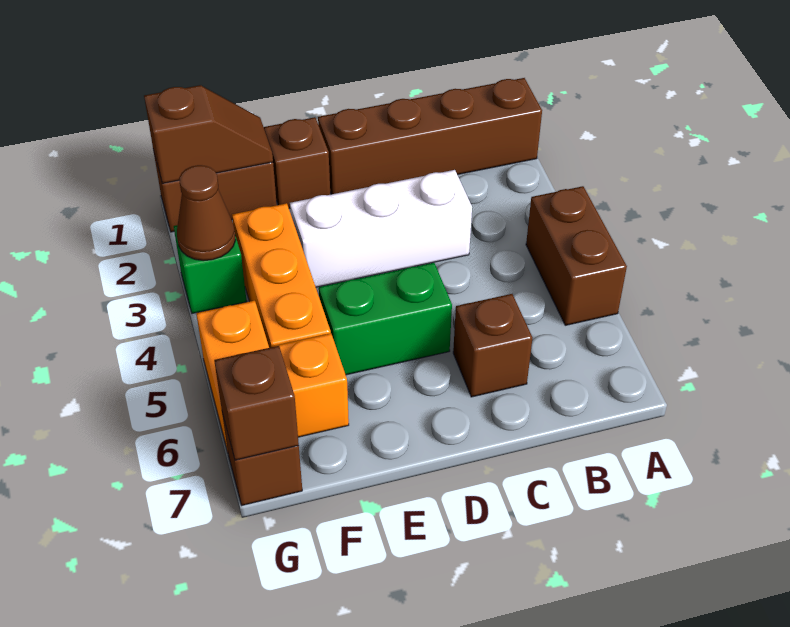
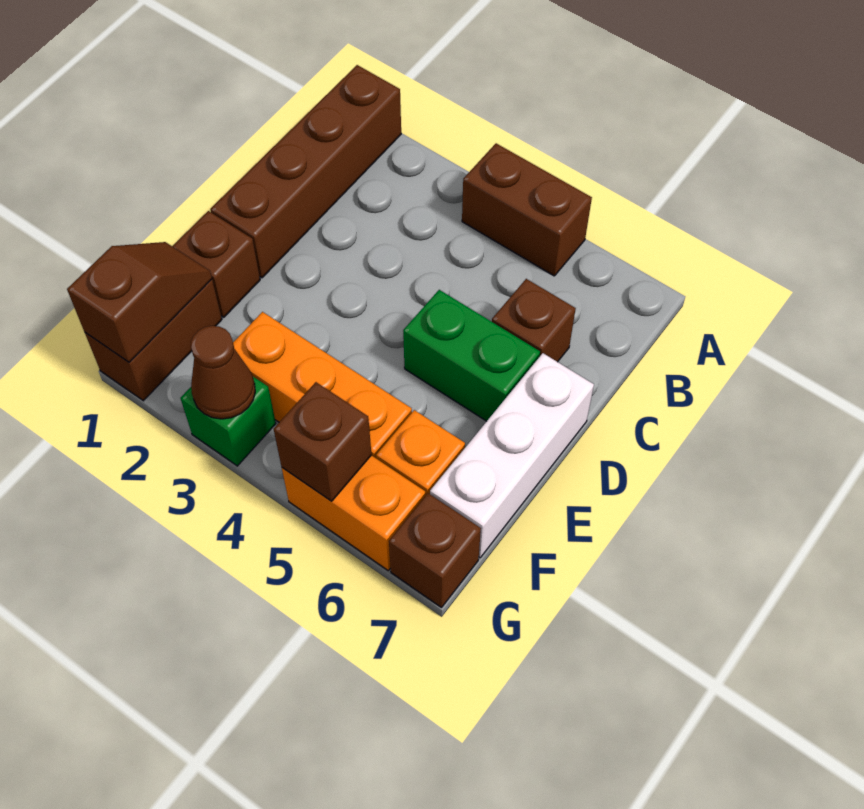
white 1x3 brick [290,170,472,287] -> white 1x3 brick moved to [430,353,594,558]
green 1x2 brick [319,262,452,375] -> green 1x2 brick turned to [403,290,540,421]
brown 1x1 brick [214,346,299,460] -> brown 1x1 brick moved to [274,382,371,501]

